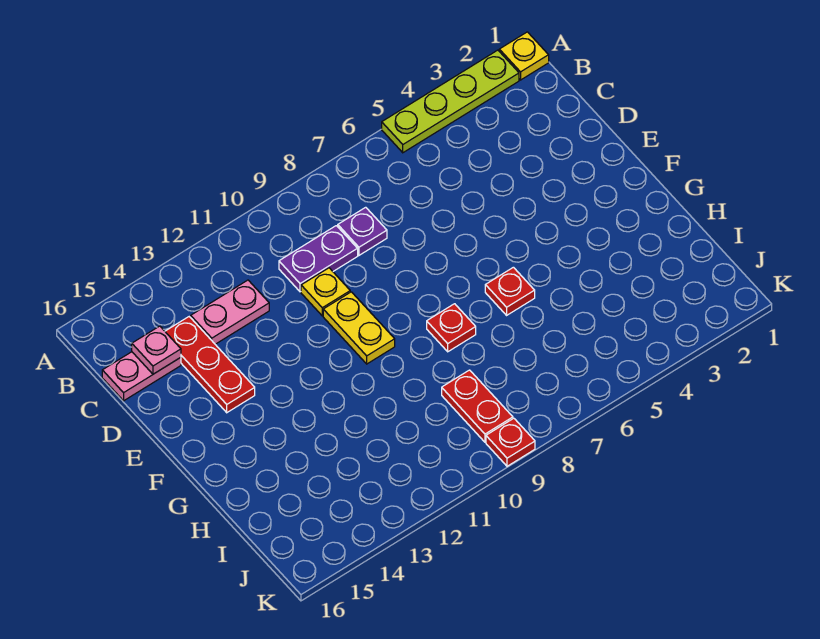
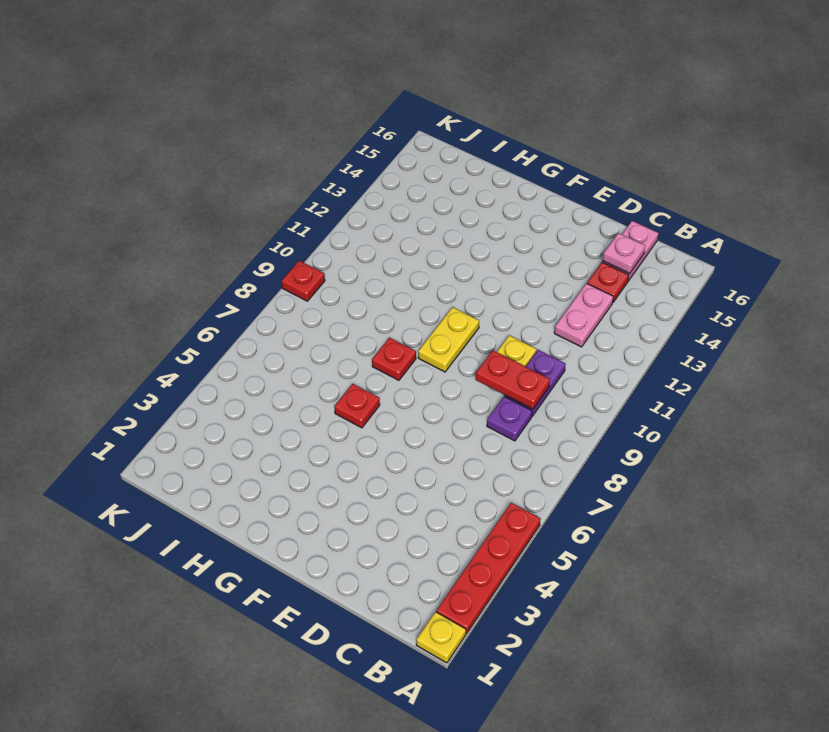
lime 1x4 plate [382,50,519,153] -> red 1x4 plate [436,503,541,634]
red 1x3 plate [165,317,255,413] -> red 1x1 plate [587,262,629,302]
yellow 1x2 plate [323,292,395,364] -> yellow 1x2 plate turned to [418,307,479,372]
red 1x2 plate [442,370,513,442] -> red 1x2 plate moved to [476,350,550,409]

